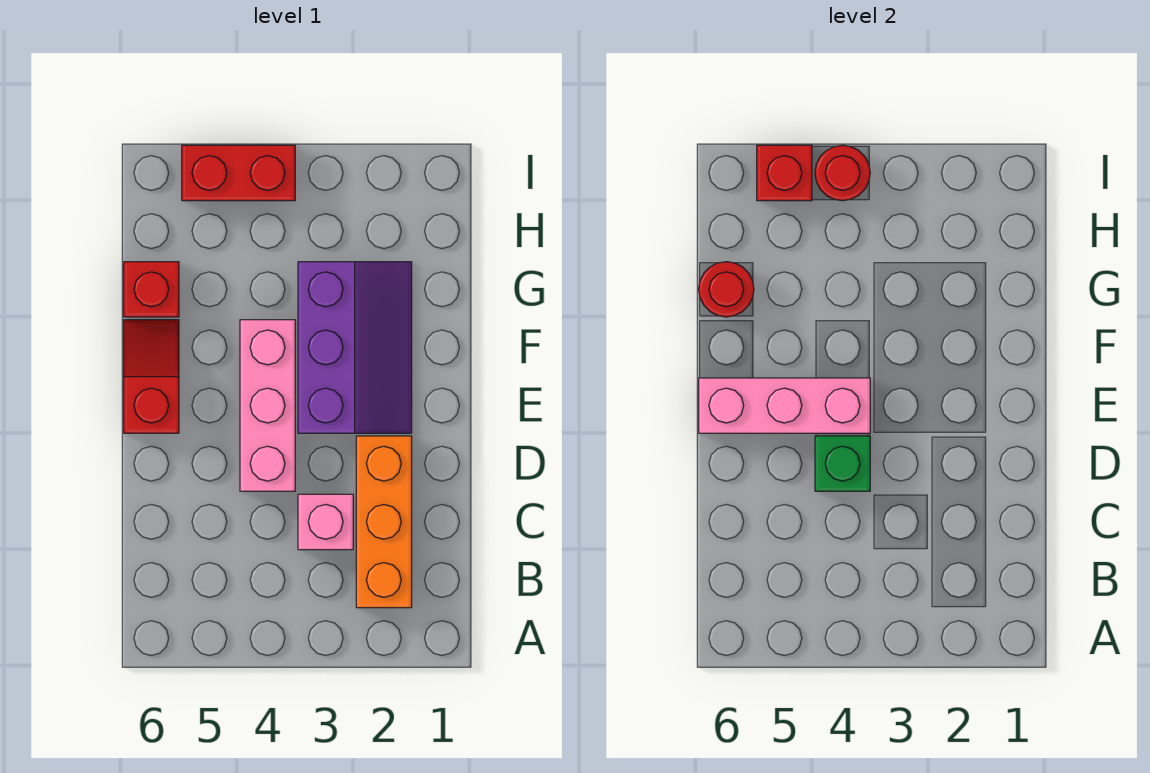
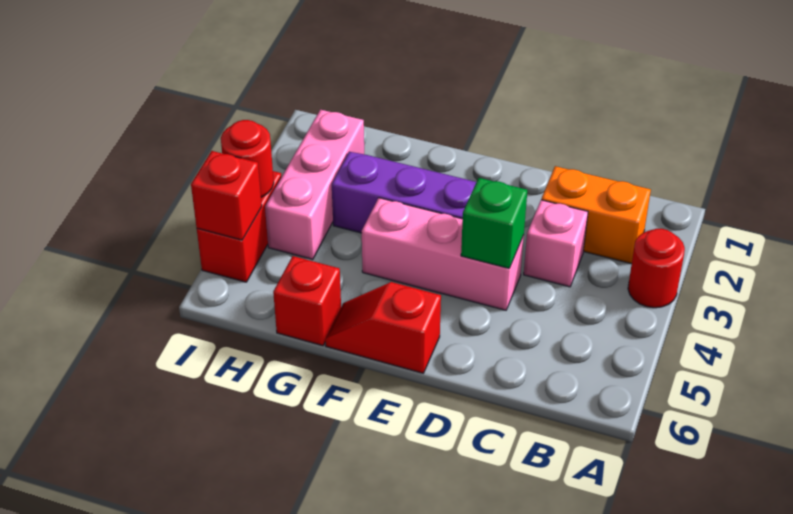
orange 1x3 brick [356,436,412,608] -> orange 1x2 brick [541,166,651,264]
pink 1x3 brick [699,378,870,433] -> pink 1x3 brick moved to [265,110,364,259]
red 1x1 round brick [699,262,754,317] -> red 1x1 round brick moved to [628,229,685,308]

